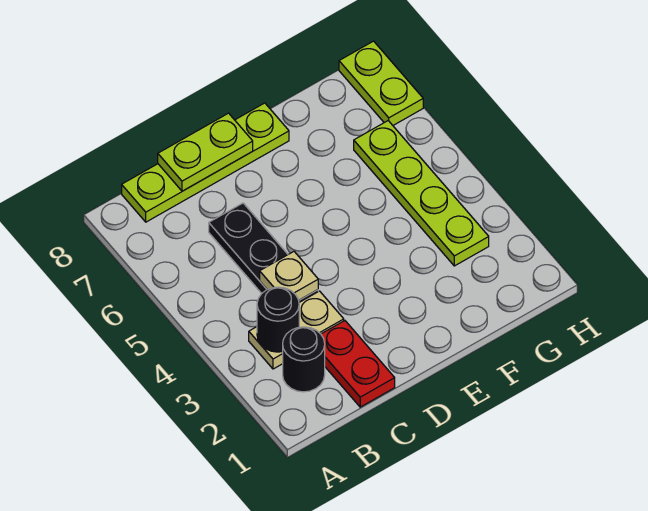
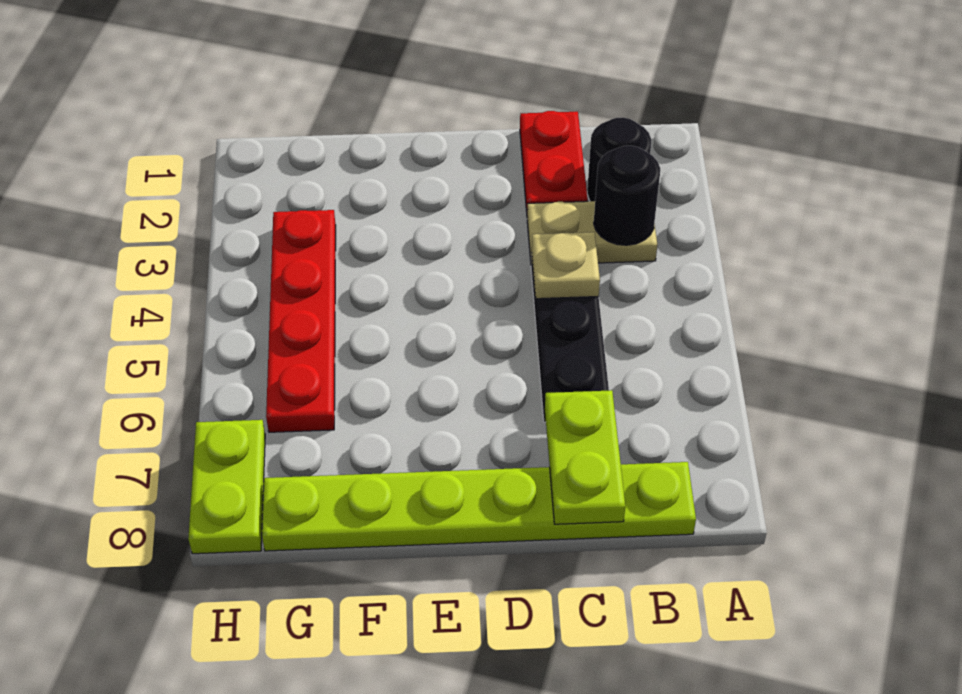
lime 1x4 plate [122,103,289,222] -> lime 1x6 plate [262,462,696,551]
lime 1x2 plate [158,113,253,191] -> lime 1x2 plate turned to [545,390,625,524]
lime 1x4 plate [354,121,489,266] -> red 1x4 plate [266,210,336,432]

